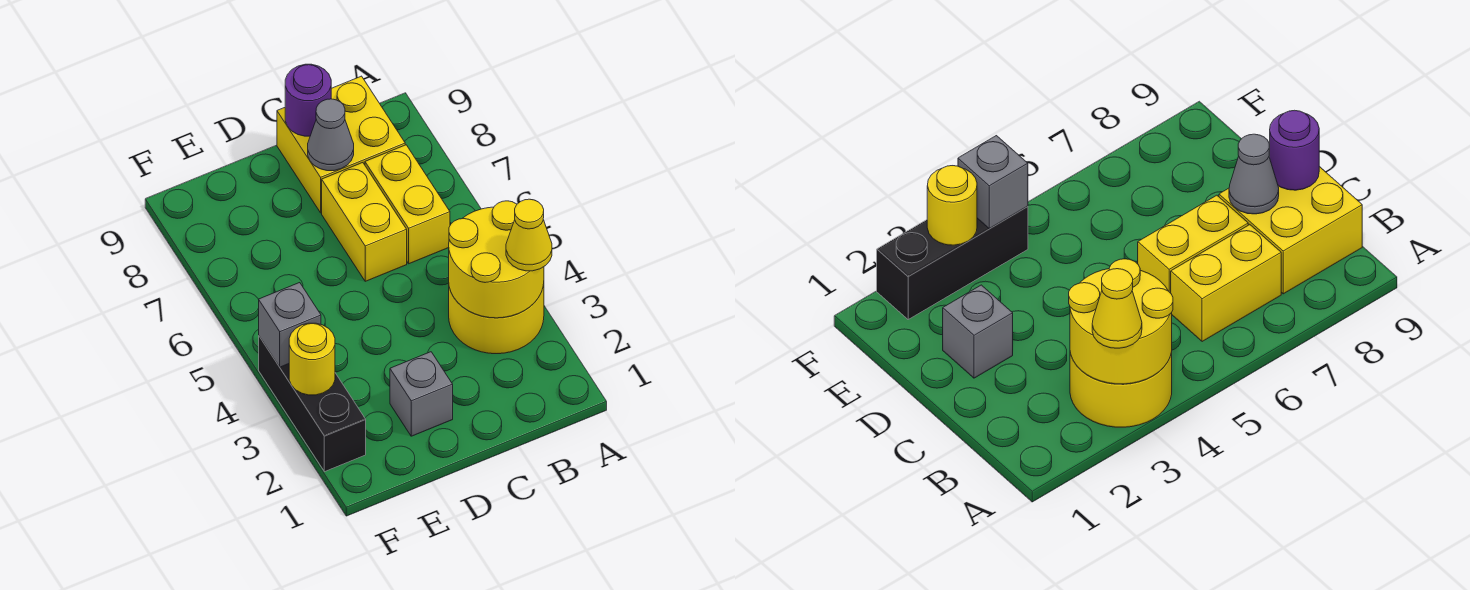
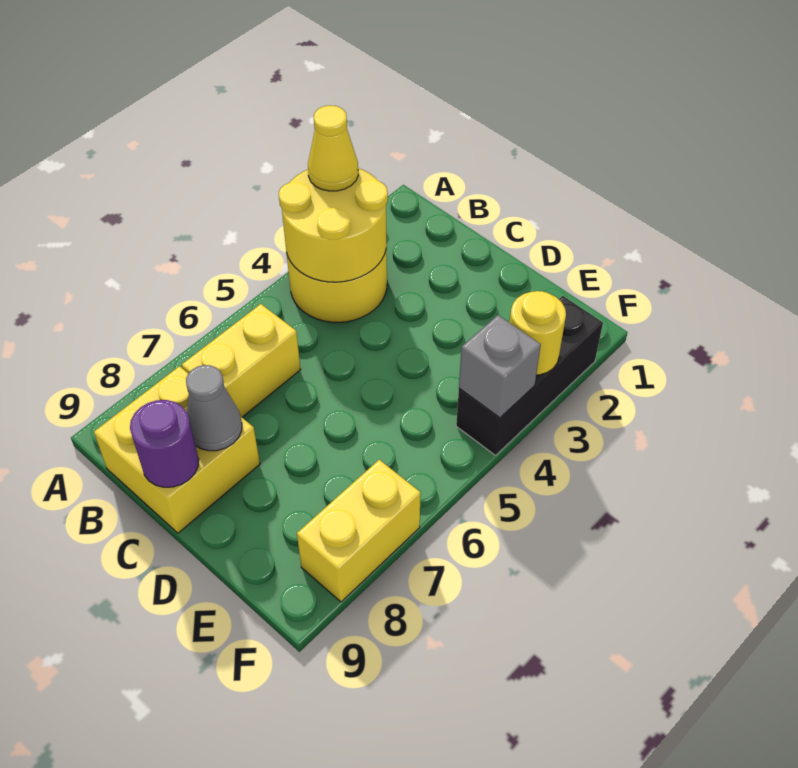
yellow 1x2 brick [322,163,407,281] -> yellow 1x2 brick moved to [297,460,421,602]
grey 1x1 brick [390,352,453,436] -> none

